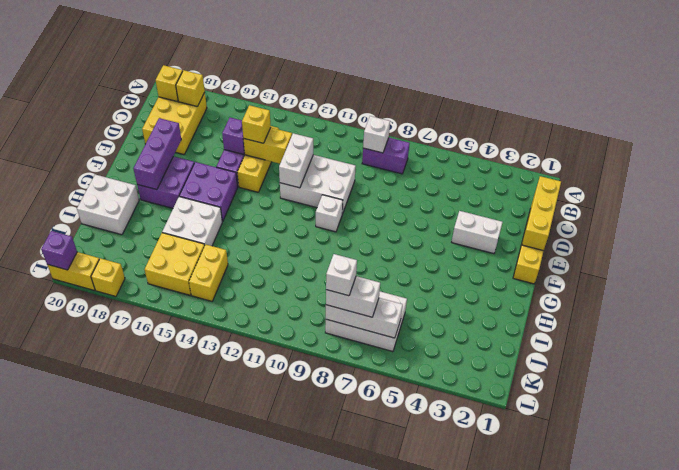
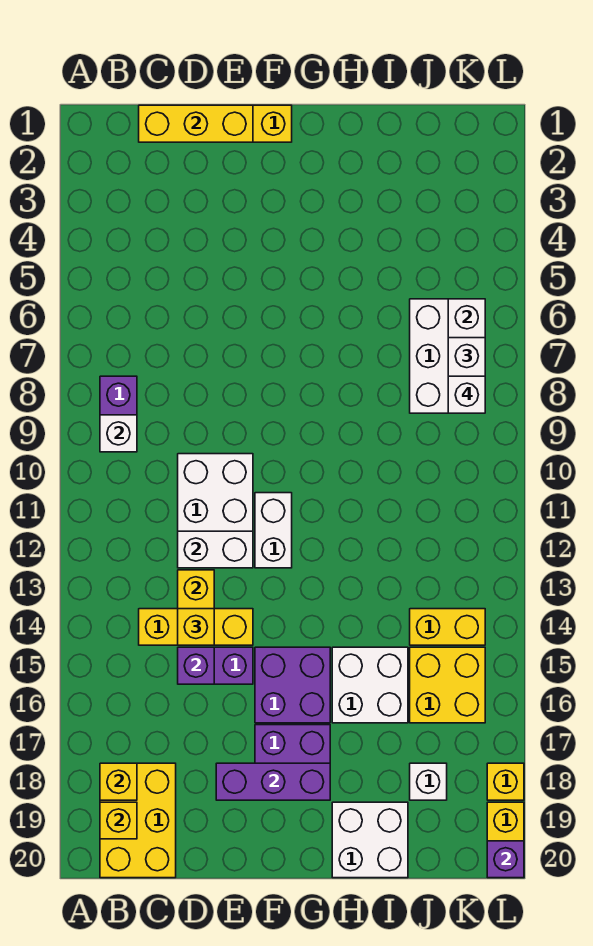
yellow 2x3 brick [142,92,207,155] -> yellow 2x3 brick turned to [100,763,176,878]
white 1x2 brick [452,211,503,254] -> white 1x2 brick moved to [255,493,292,568]
white 1x1 brick [316,195,343,232] -> white 1x1 brick moved to [410,763,447,800]

